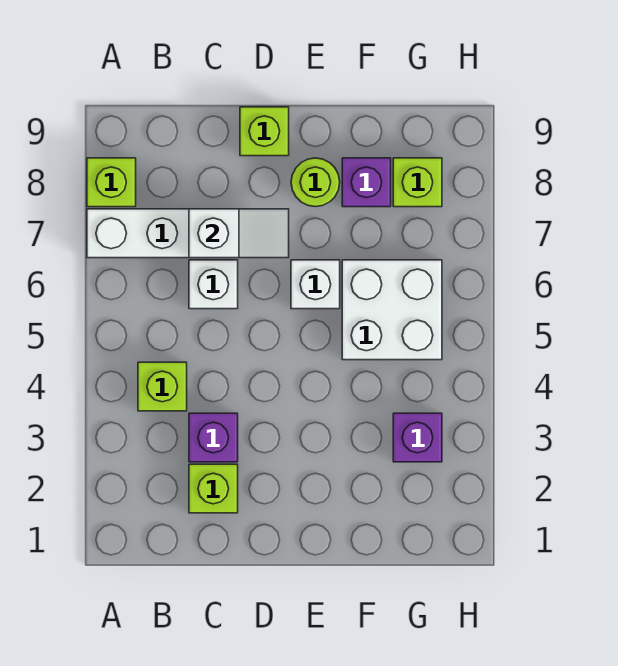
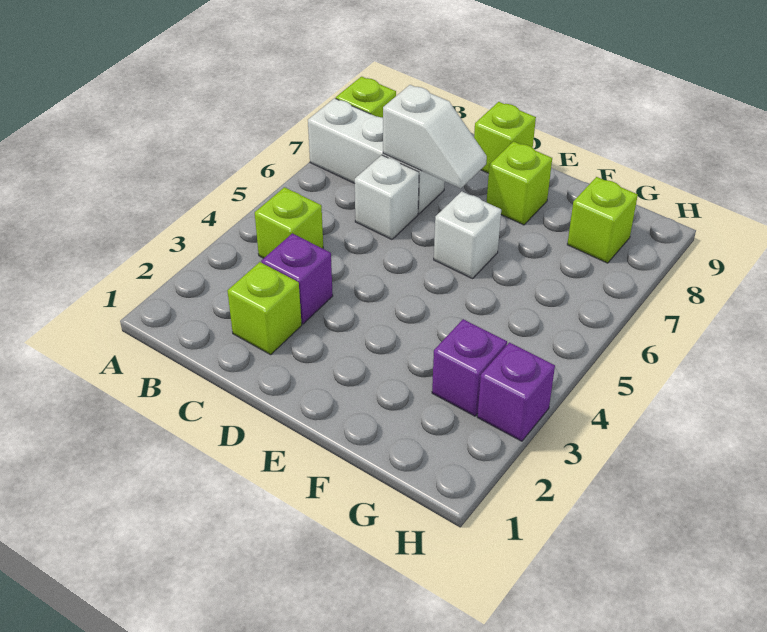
lime 1x1 round brick [291,158,340,207] -> lime 1x1 brick [486,141,552,225]
white 2x2 brick [342,260,442,360] -> none
purple 1x1 brick [342,158,391,207] -> purple 1x1 brick moved to [477,343,555,441]

